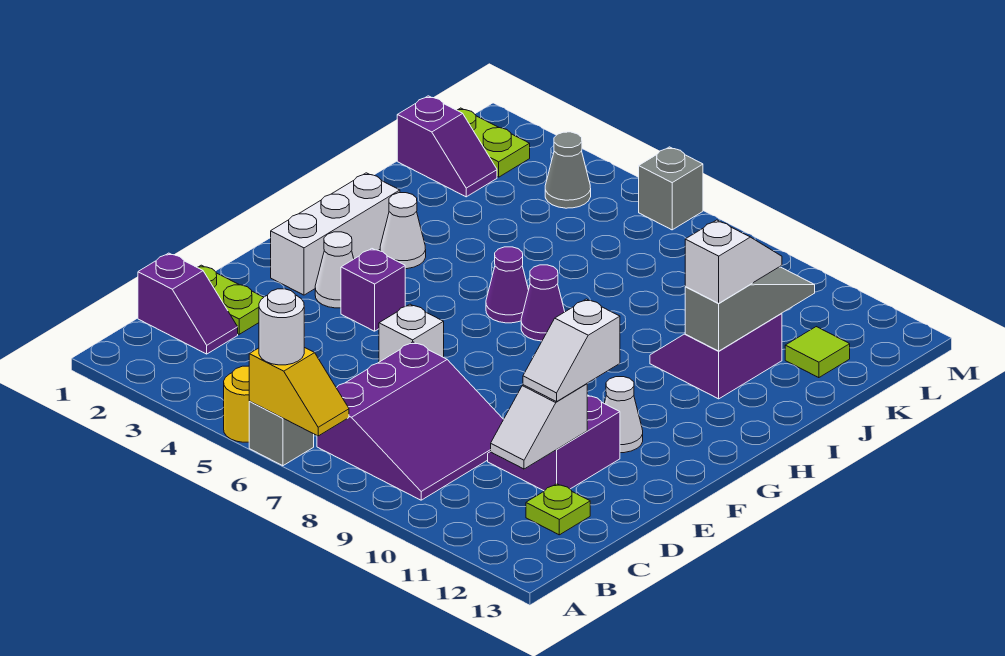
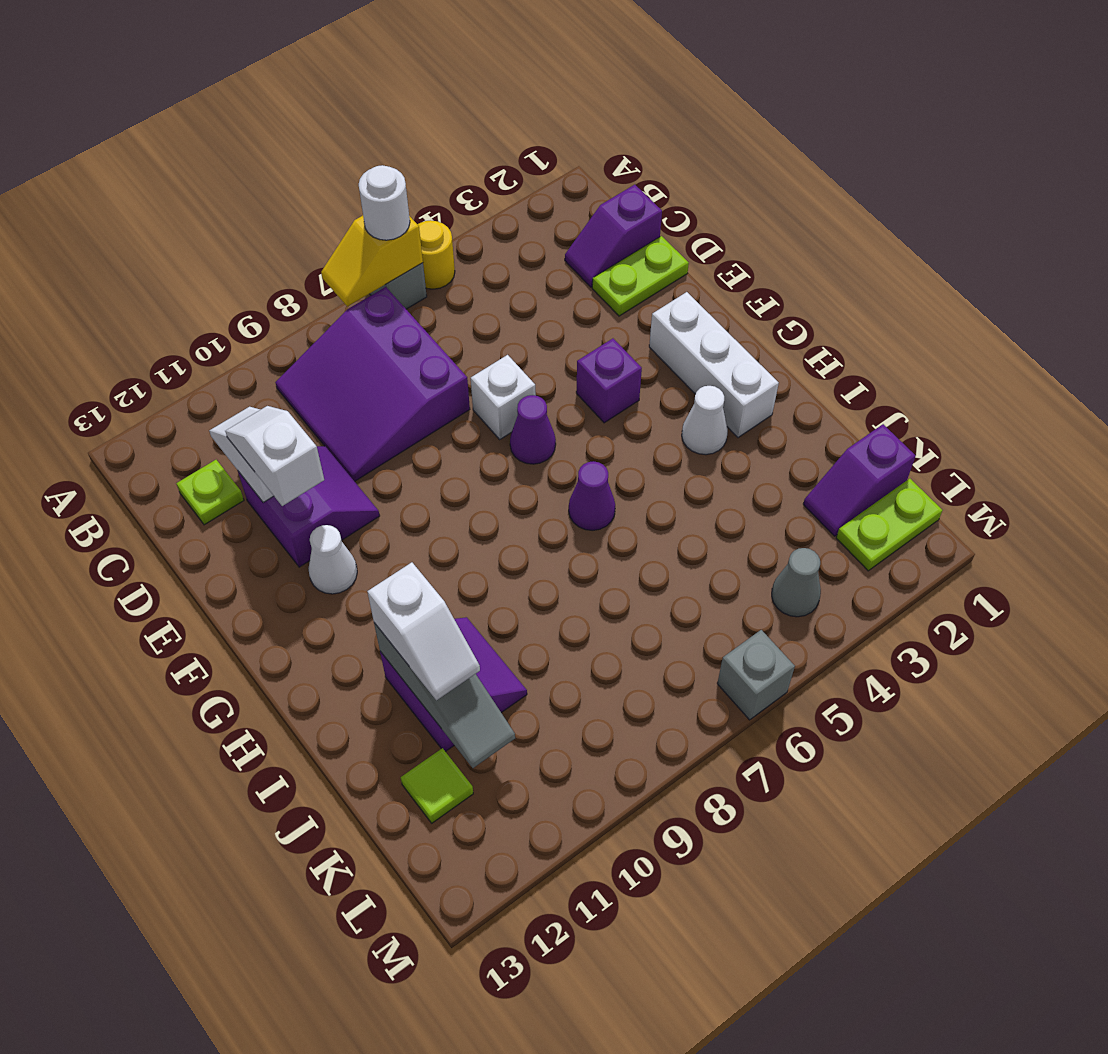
white 1x1 cone [315,232,354,308] -> none
purple 1x1 cone [521,265,565,341] -> purple 1x1 cone moved to [510,395,556,464]

